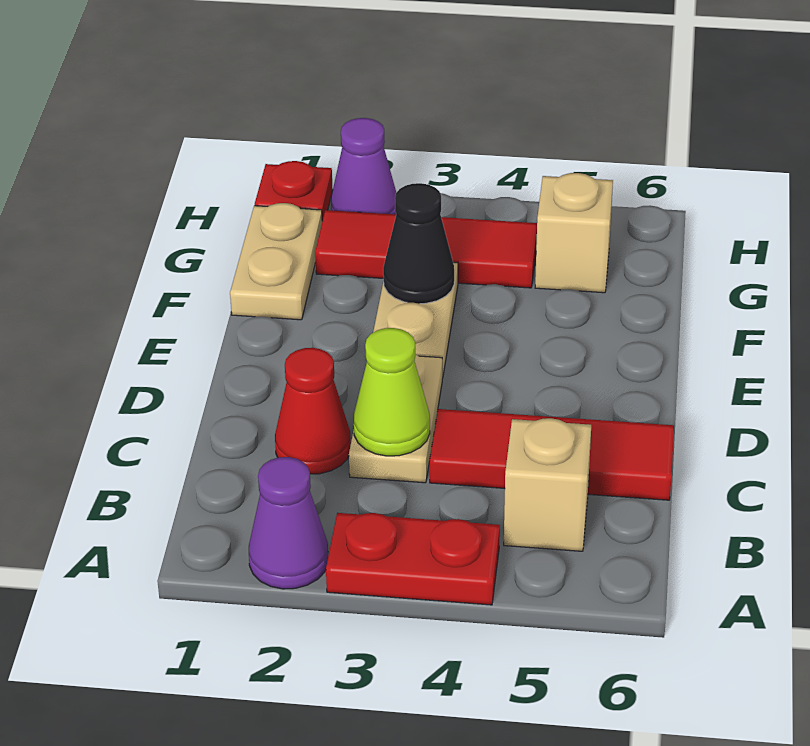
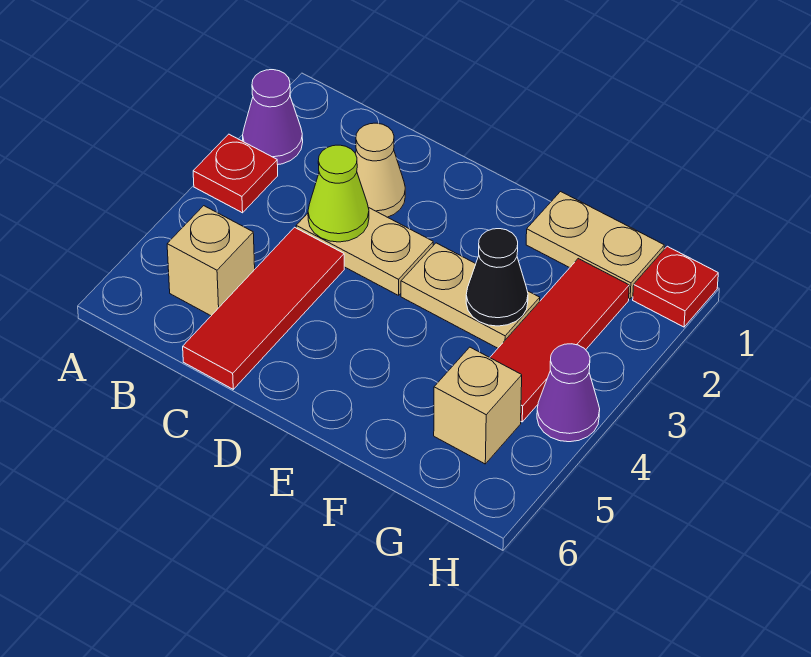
red 1x2 plate [326,513,500,605] -> red 1x1 plate [193,134,278,213]
red 1x1 cone [275,348,351,474] -> tan 1x1 cone [355,123,405,217]
purple 1x1 cone [331,118,396,214] -> purple 1x1 cone moved to [537,344,600,442]

